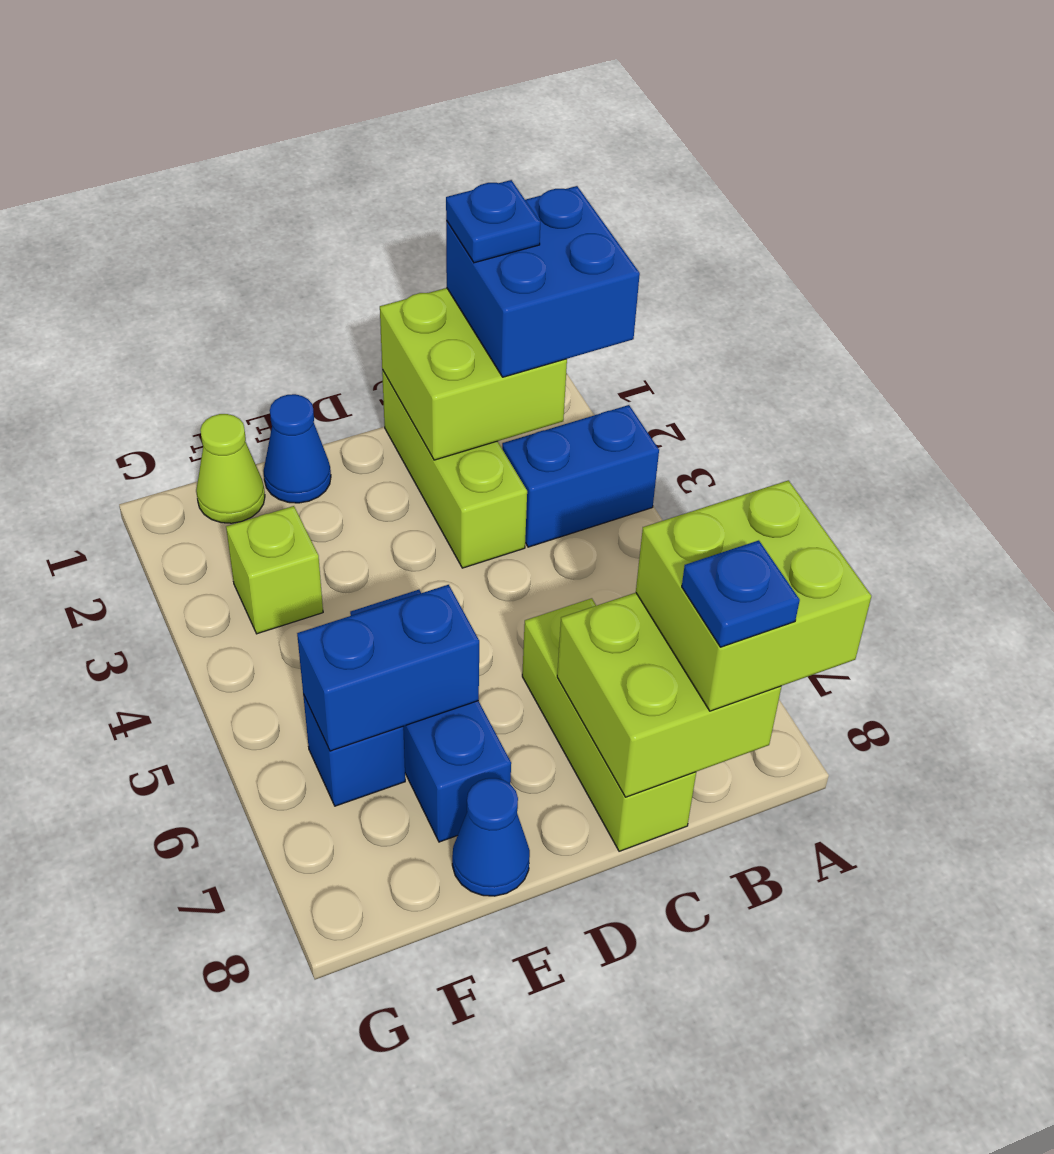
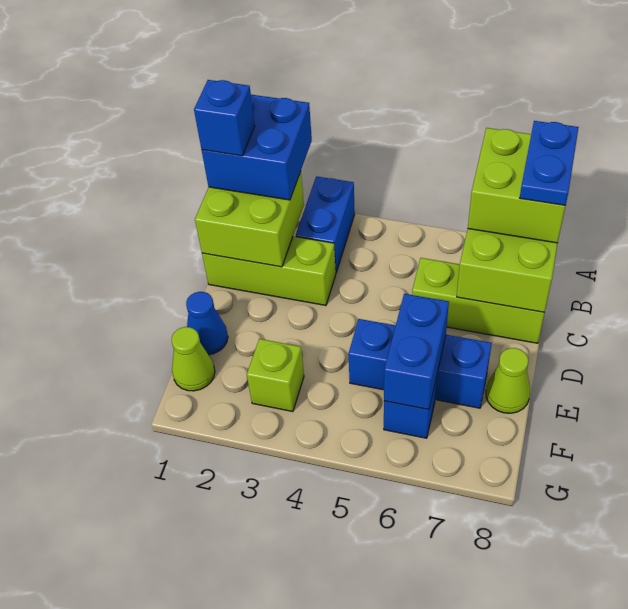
blue 1x1 plate [446,180,540,263] -> blue 1x1 brick [194,80,255,156]
blue 1x1 plate [682,540,800,647] -> blue 1x2 plate [520,121,579,205]
blue 1x1 cone [452,778,530,896] -> lime 1x1 cone [486,348,530,413]

